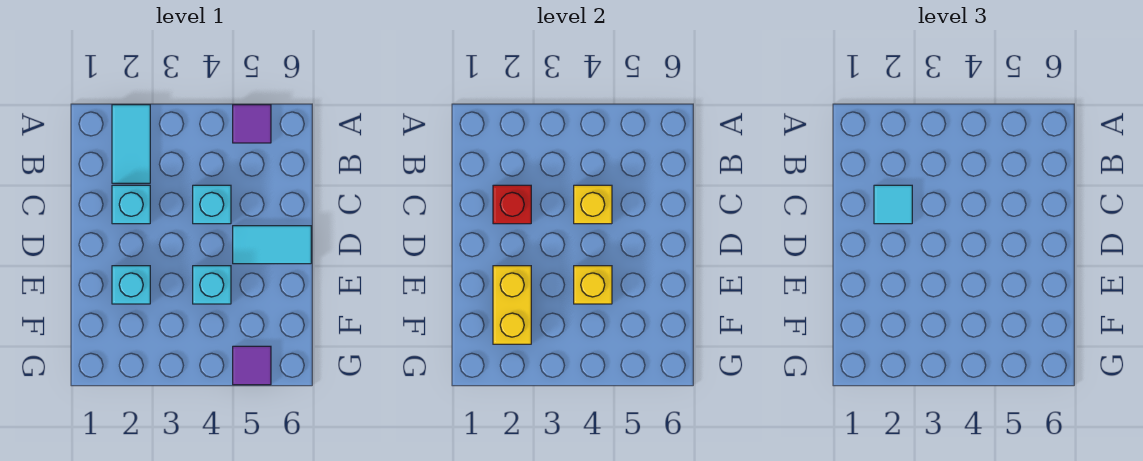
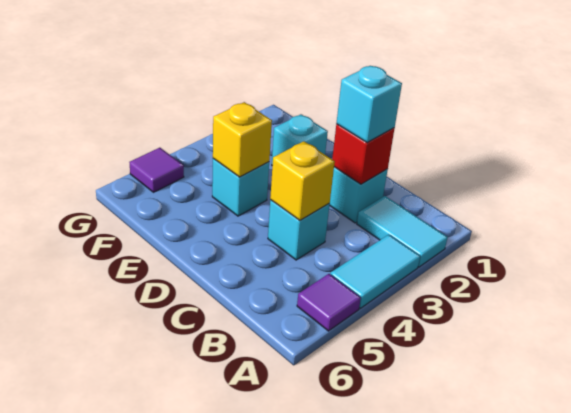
cyan 1x1 tile [874,185,912,224] -> cyan 1x1 brick [336,66,402,143]
cyan 1x2 tile [233,226,311,264] -> cyan 1x2 tile moved to [330,235,420,308]
yellow 1x2 brick [493,266,531,344] -> none

